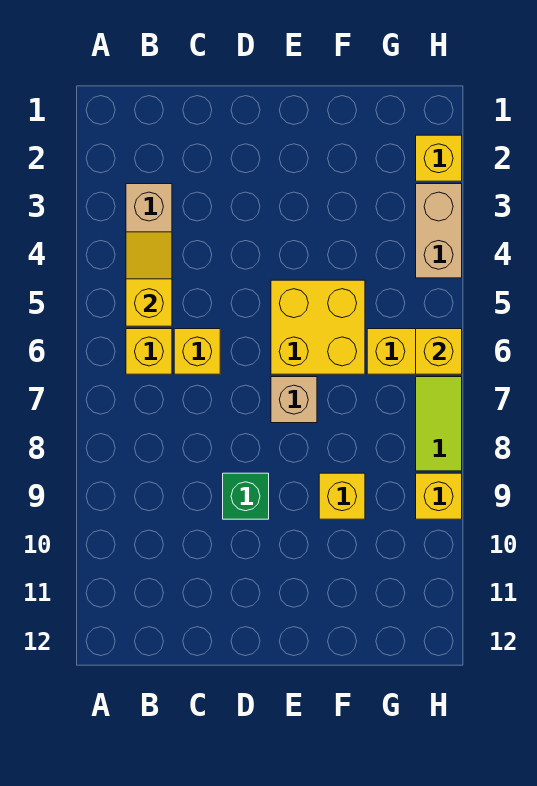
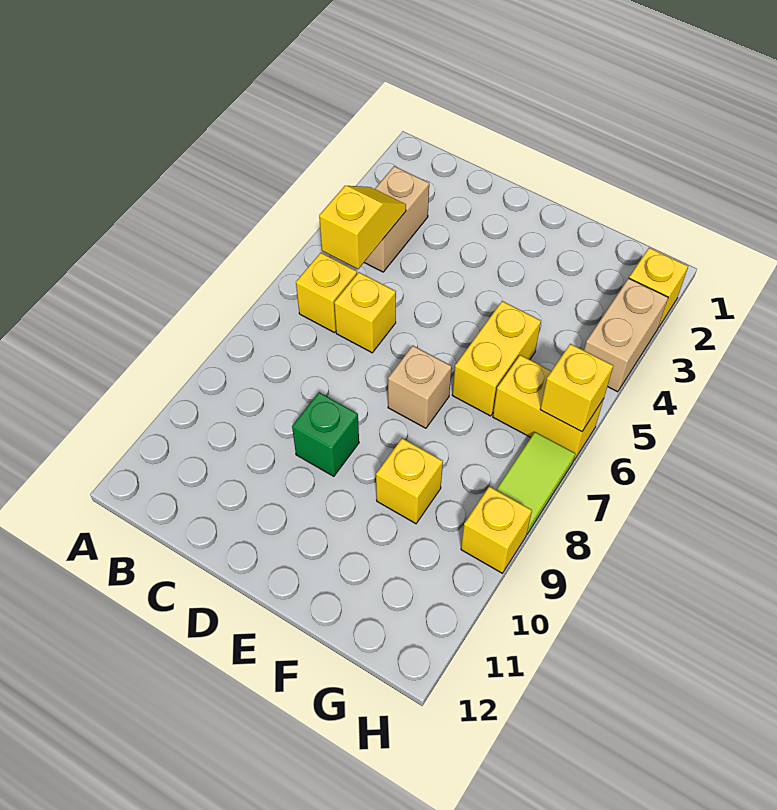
yellow 2x2 brick [271,280,365,374] -> yellow 1x2 brick [452,301,541,416]

